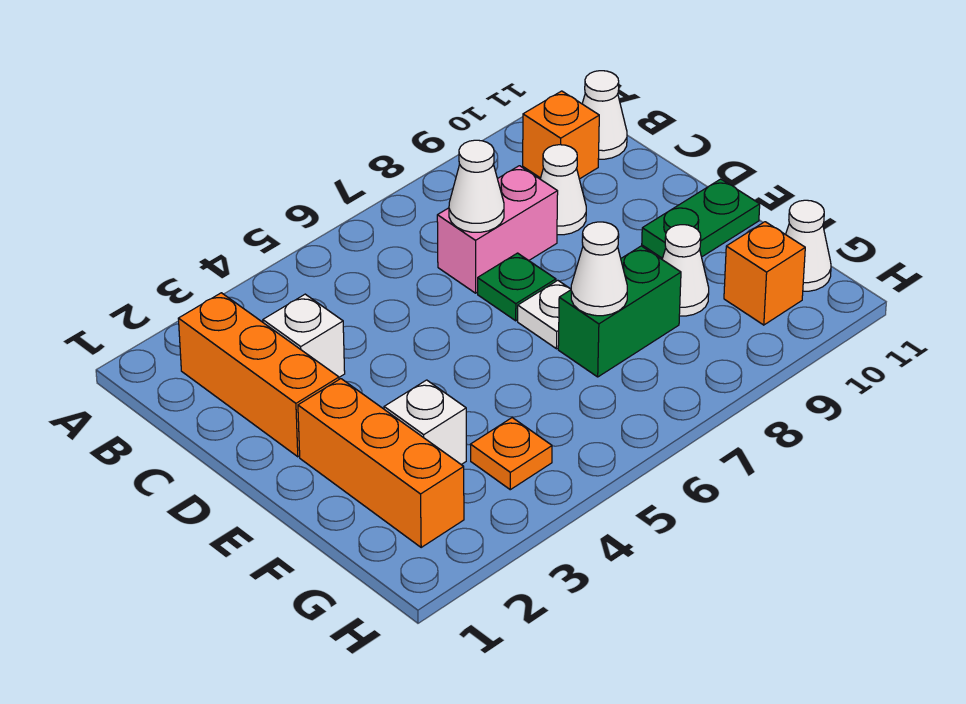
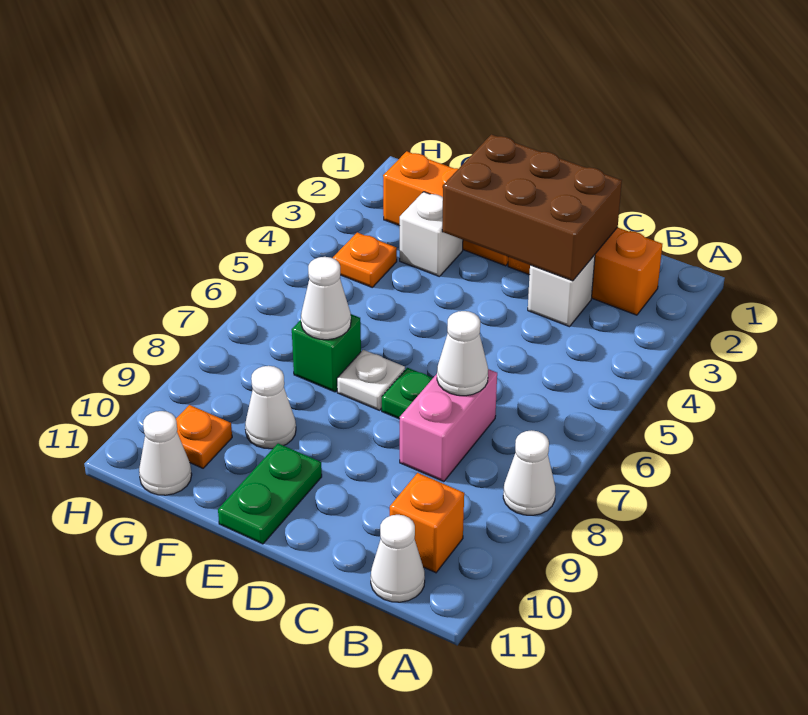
none -> brown 2x3 brick [442,134,622,281]
white 1x1 cone [540,145,586,235] -> white 1x1 cone moved to [503,430,555,515]
green 1x2 brick [558,246,681,377] -> green 1x1 brick [292,314,361,392]
orange 1x1 brick [724,222,805,325] -> orange 1x1 plate [176,405,232,468]

